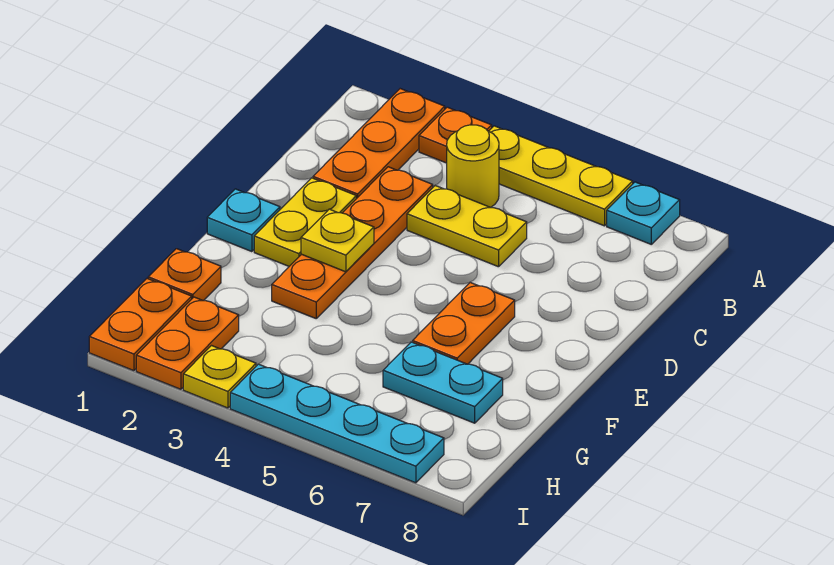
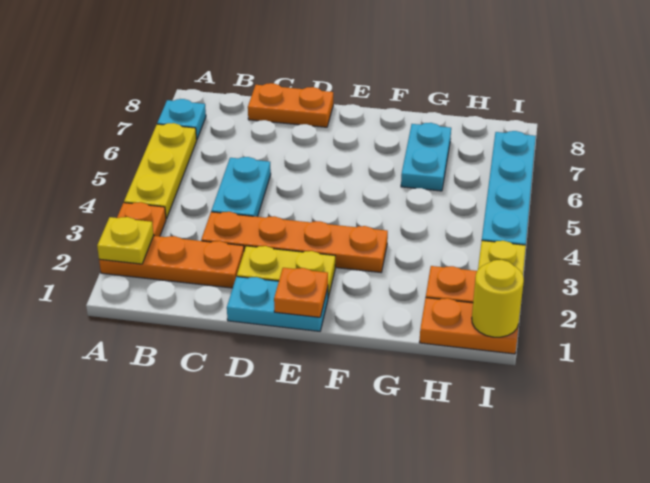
yellow 1x1 round brick [447,125,499,207] -> yellow 1x1 round brick moved to [472,260,524,337]
yellow 1x2 plate [407,186,527,267] -> cyan 1x2 plate [211,157,271,217]
cyan 1x1 plate [207,189,280,252] -> cyan 1x2 plate [227,277,328,331]
yellow 1x1 plate [301,209,374,272] -> yellow 1x1 plate moved to [97,217,154,264]
orange 1x2 plate [413,283,515,364] -> orange 1x2 plate moved to [248,83,333,127]
orange 1x1 plate [148,249,221,301] -> orange 1x1 plate moved to [274,268,328,317]

